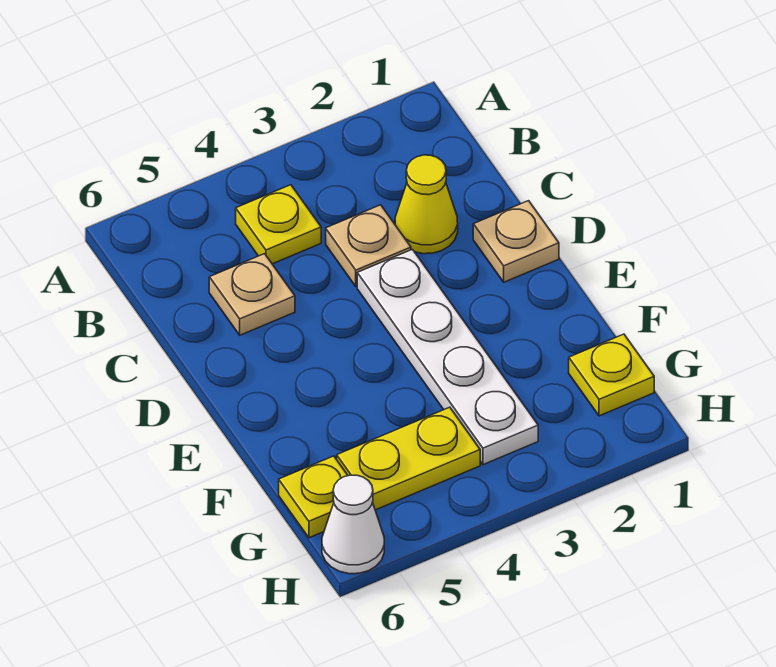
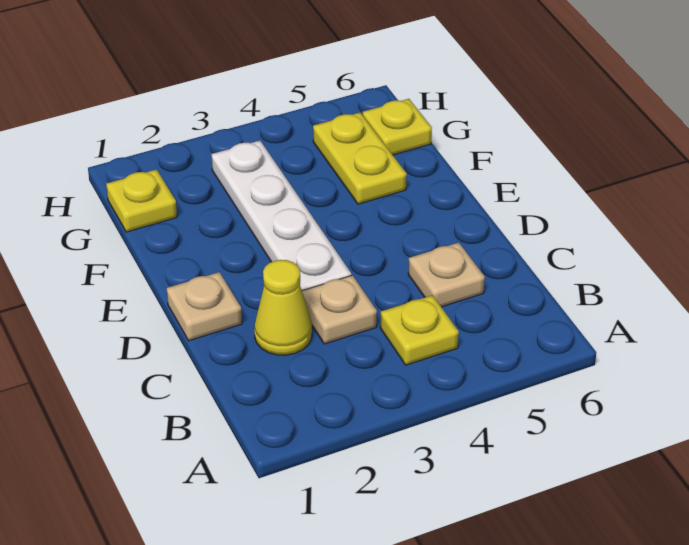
yellow 1x2 plate [337,407,480,510] -> yellow 1x2 plate turned to [313,113,407,204]
white 1x1 cone [322,475,384,574] -> none

